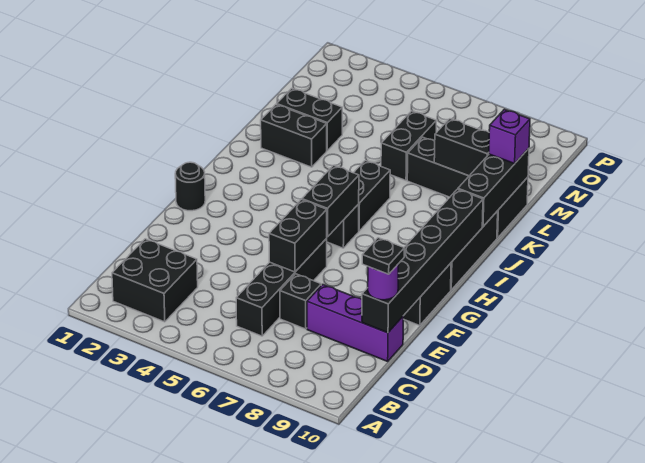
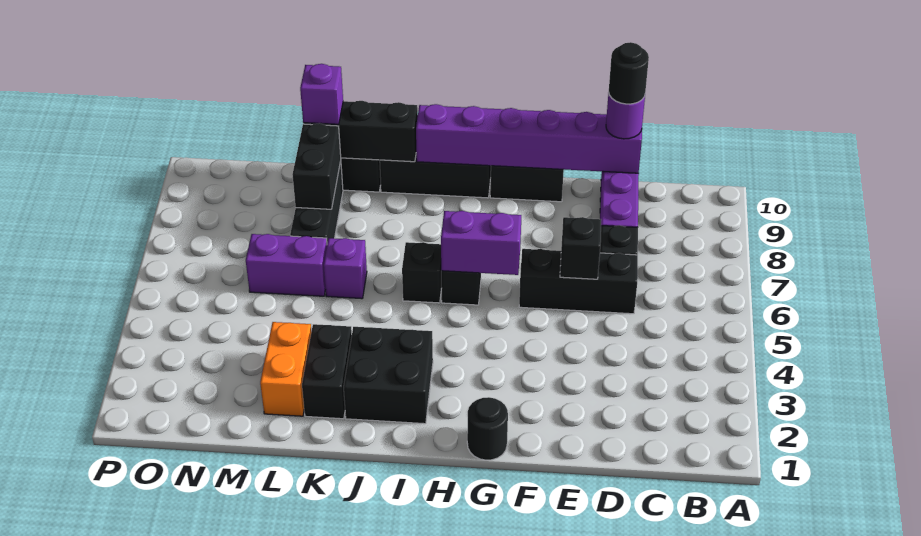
black 2x2 brick [112,239,198,322] -> black 2x2 brick moved to [344,327,433,424]
black 1x4 brick [236,239,327,336] -> black 1x3 brick [519,249,638,314]
black 1x6 brick [362,189,483,333] -> purple 1x6 brick [416,104,642,173]
black 1x1 plate [362,238,404,274] -> black 1x1 round brick [609,42,649,104]
black 1x2 brick [269,200,327,272] -> black 1x1 brick [560,217,601,279]
black 1x2 brick [302,165,359,237] -> purple 1x2 brick [441,211,521,275]
black 1x2 brick [354,161,390,231] -> black 1x1 brick [402,242,442,303]
none -> purple 1x1 brick [324,238,367,299]
black 1x2 brick [277,88,342,150] -> orange 1x2 brick [260,322,311,416]
black 1x2 brick [381,111,436,180] -> purple 1x2 brick [246,234,327,296]

